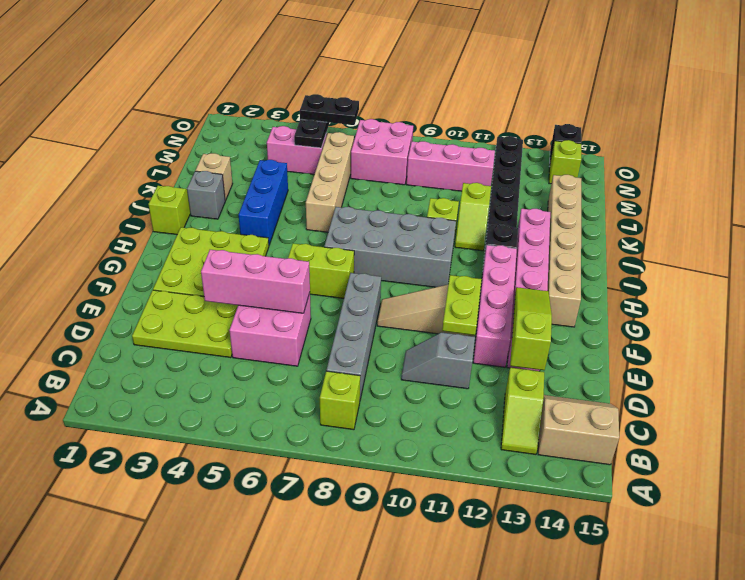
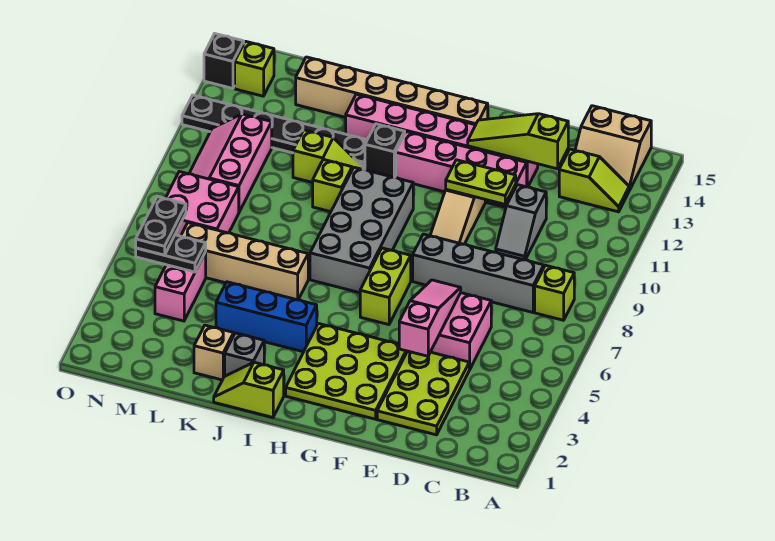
tan 2x2 slope [538,395,619,465] -> tan 2x2 slope turned to [575,106,651,190]
pink 1x3 brick [201,250,310,313] -> pink 1x3 slope [399,280,461,356]

